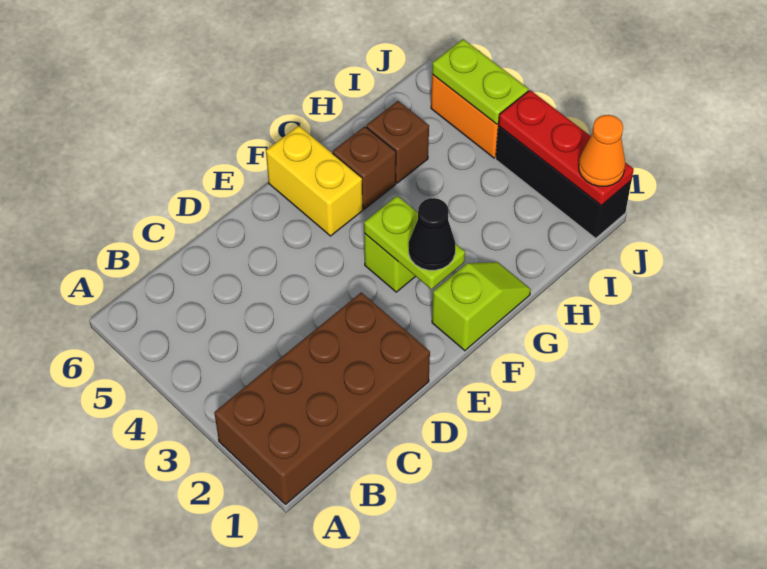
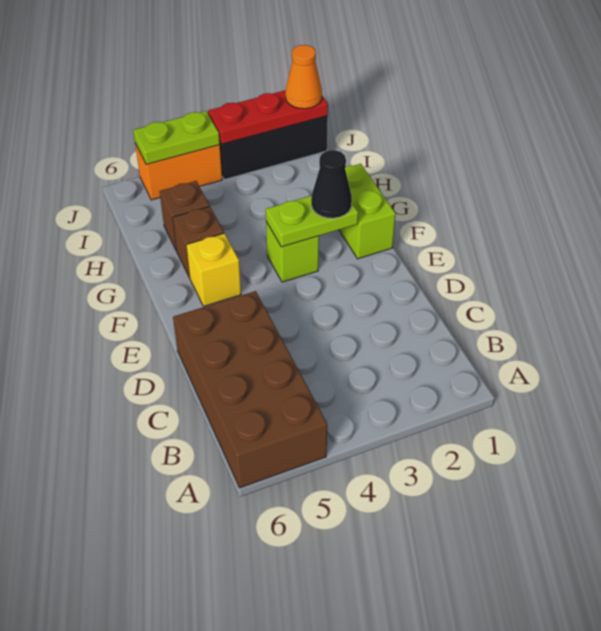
brown 2x4 brick [214,292,430,504] -> brown 2x4 brick moved to [173,291,327,488]
lime 1x2 slope [432,262,531,351] -> lime 1x2 brick [339,164,396,259]
yellow 1x2 brick [266,126,363,236] -> yellow 1x1 brick [186,233,241,306]

